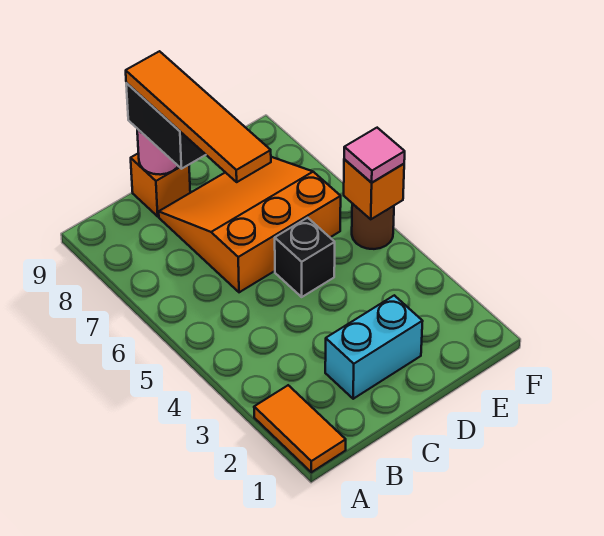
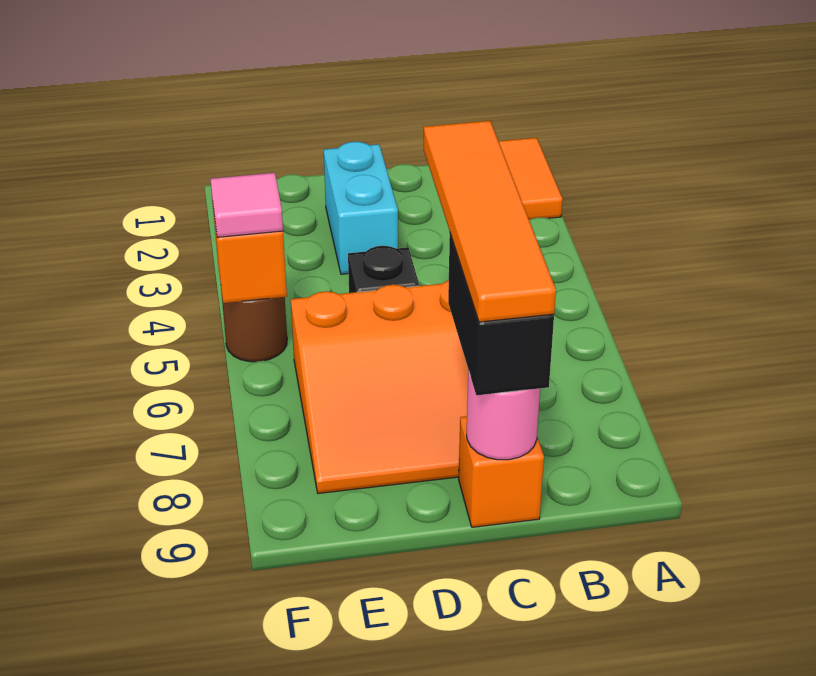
cyan 1x2 brick [325,295,423,399] -> cyan 1x2 brick turned to [324,142,398,274]

